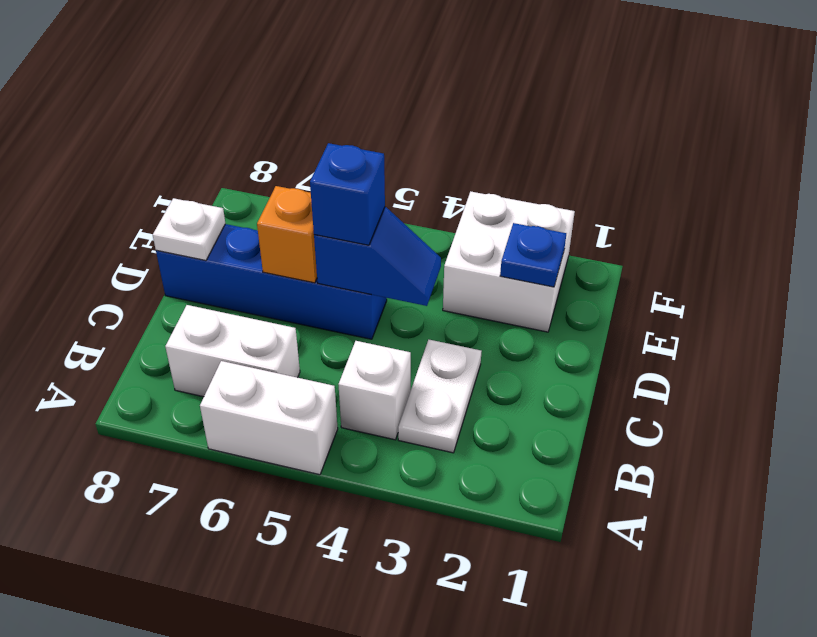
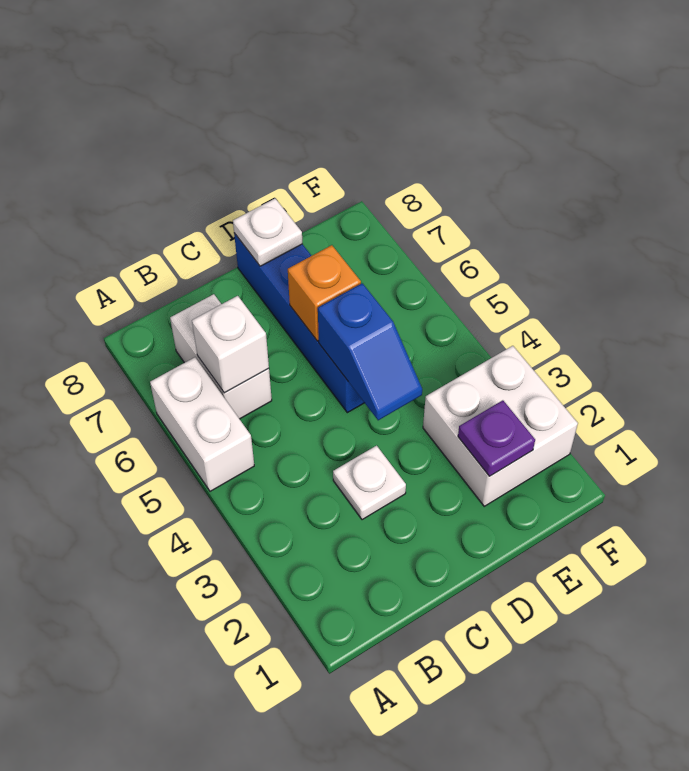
white 1x2 plate [398,340,481,453] -> white 1x1 plate [333,446,406,520]
white 1x1 brick [338,341,411,440] -> white 1x1 brick moved to [192,296,269,393]
blue 1x1 brick [310,143,385,245] -> none
blue 1x1 plate [500,223,566,287] -> purple 1x1 plate [458,400,535,476]

